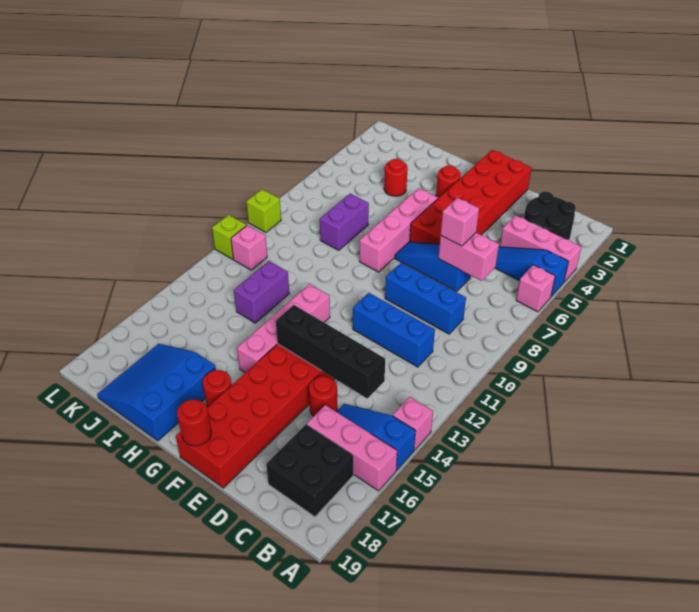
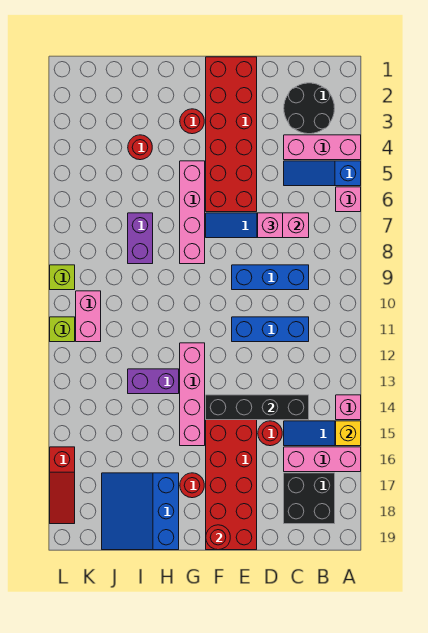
none -> yellow 1x1 brick [336,421,361,446]
purple 1x2 brick [234,261,289,323] -> purple 1x2 brick turned to [128,369,179,394]
pink 1x1 brick [231,225,267,270] -> pink 1x2 brick [76,291,101,342]
none -> red 1x3 slope [50,447,75,524]

